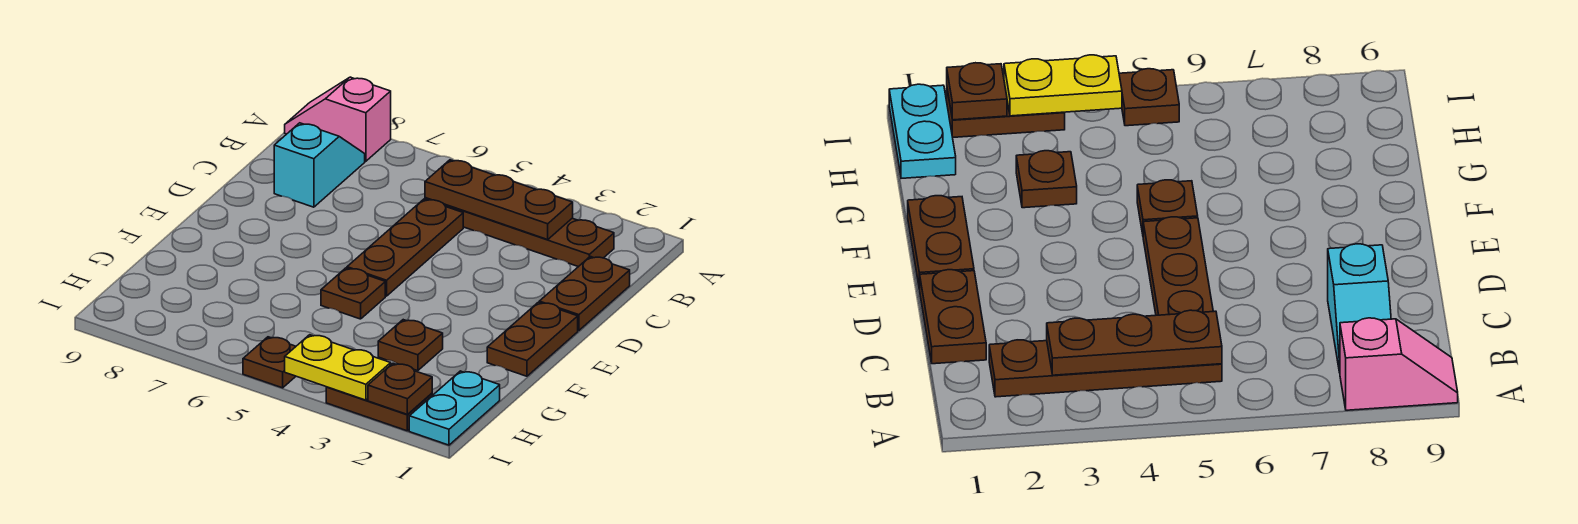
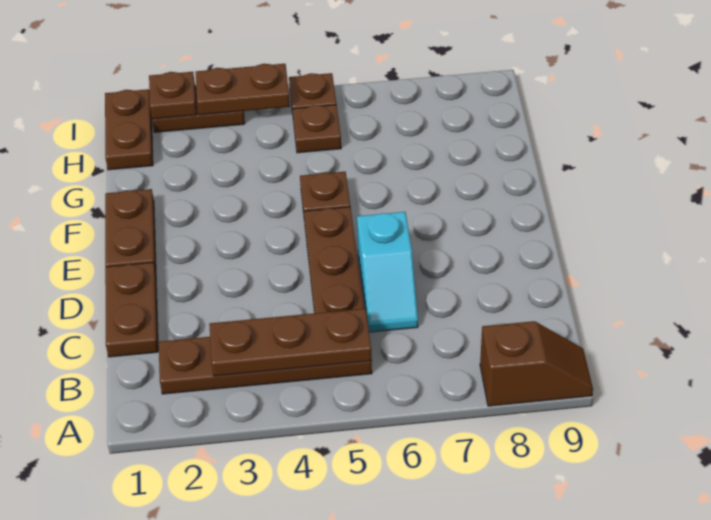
pink 1x2 slope [285,77,391,161] -> brown 1x2 slope [480,321,593,406]
cyan 1x2 slope [274,123,365,207] -> cyan 1x2 slope moved to [357,212,418,332]
brown 1x1 plate [378,320,443,371] -> brown 1x1 plate moved to [292,105,341,153]
cyan 1x2 plate [409,371,500,445] -> brown 1x2 plate [105,89,153,170]
yellow 1x2 plate [285,335,391,400] -> brown 1x2 plate [195,64,290,115]

